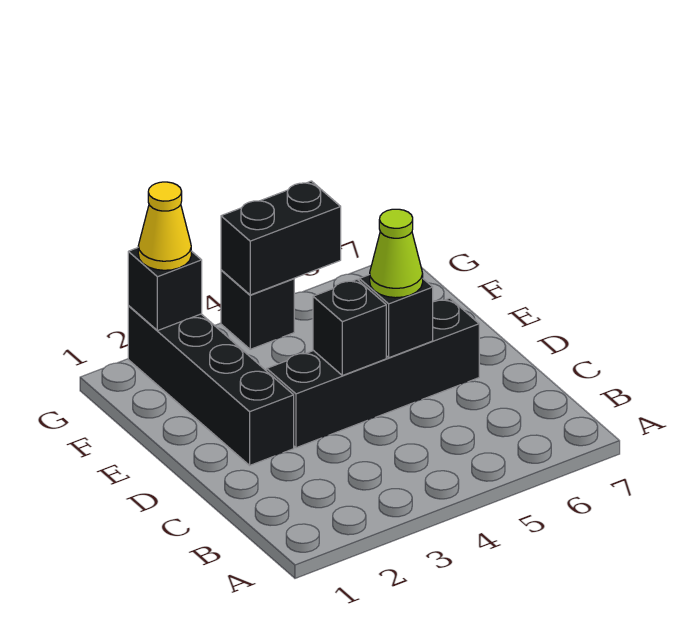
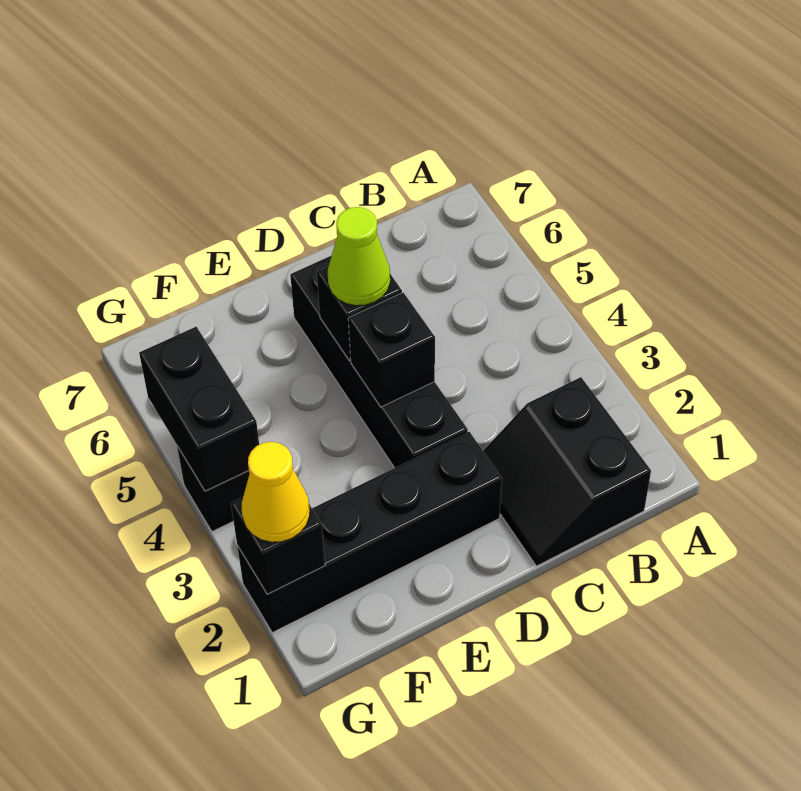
none -> black 2x2 slope [483,377,651,566]

